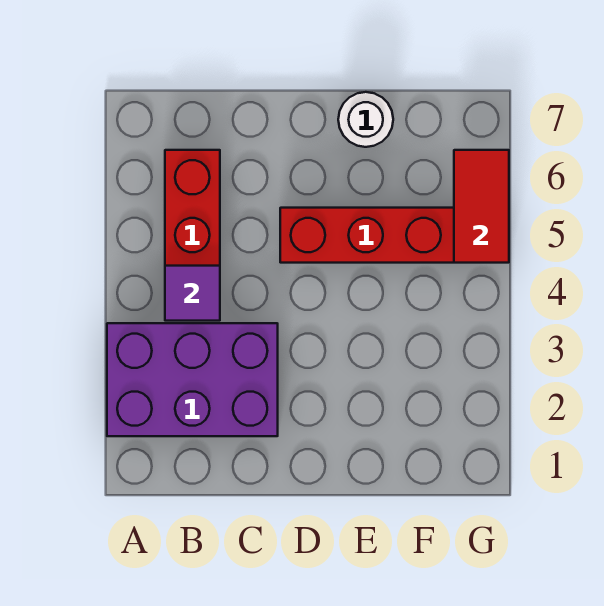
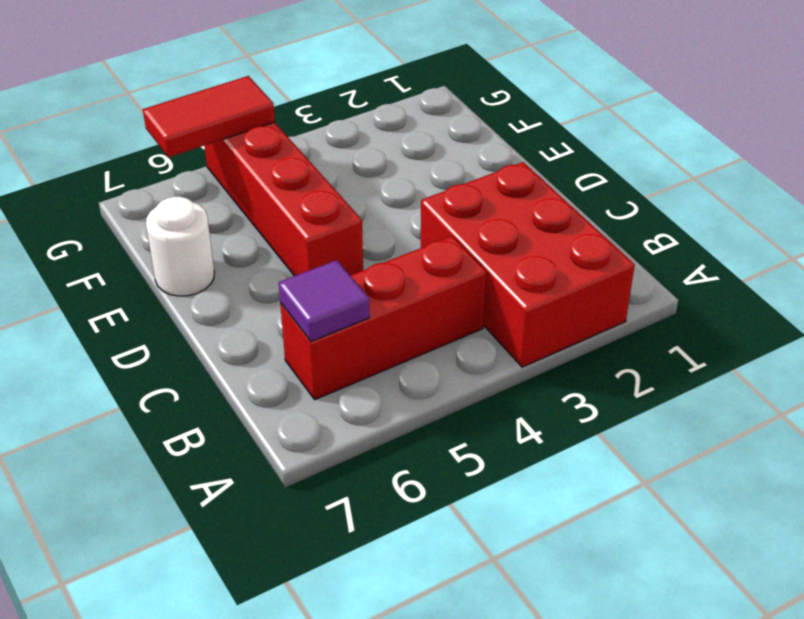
purple 2x3 brick [107,323,278,436] -> red 2x3 brick [421,162,635,367]
purple 1x1 tile [165,266,220,321] -> purple 1x1 tile moved to [279,260,370,341]

